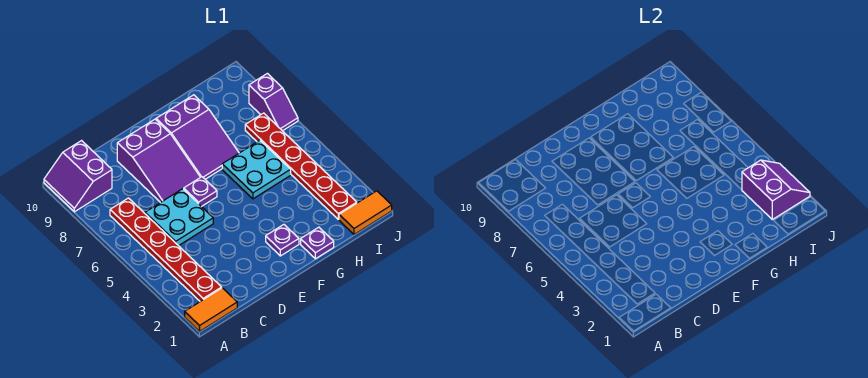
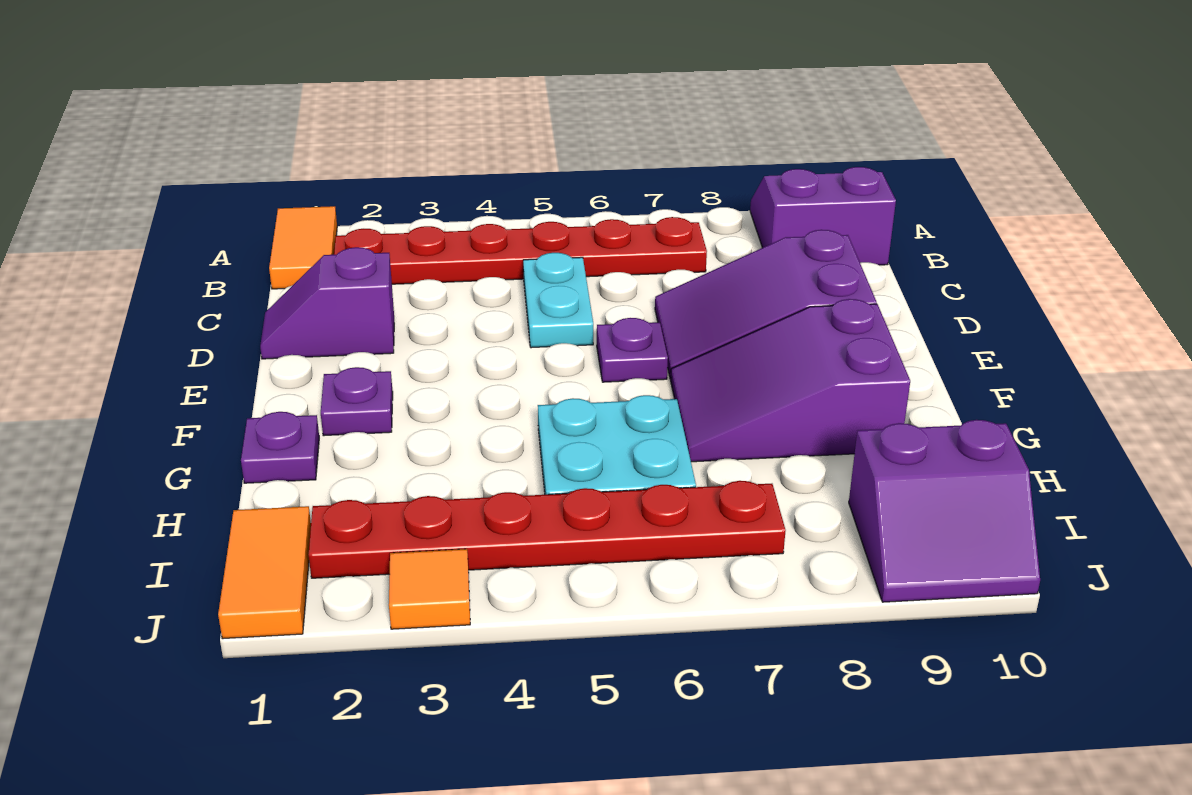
cyan 2x2 plate [145,189,213,246] -> cyan 1x2 plate [523,253,593,348]
purple 2x2 slope [742,160,810,219] -> purple 2x2 slope moved to [849,420,1040,602]
none -> orange 1x1 tile [389,549,470,629]
purple 1x2 slope [249,73,298,131] -> purple 1x2 slope moved to [260,247,394,359]

